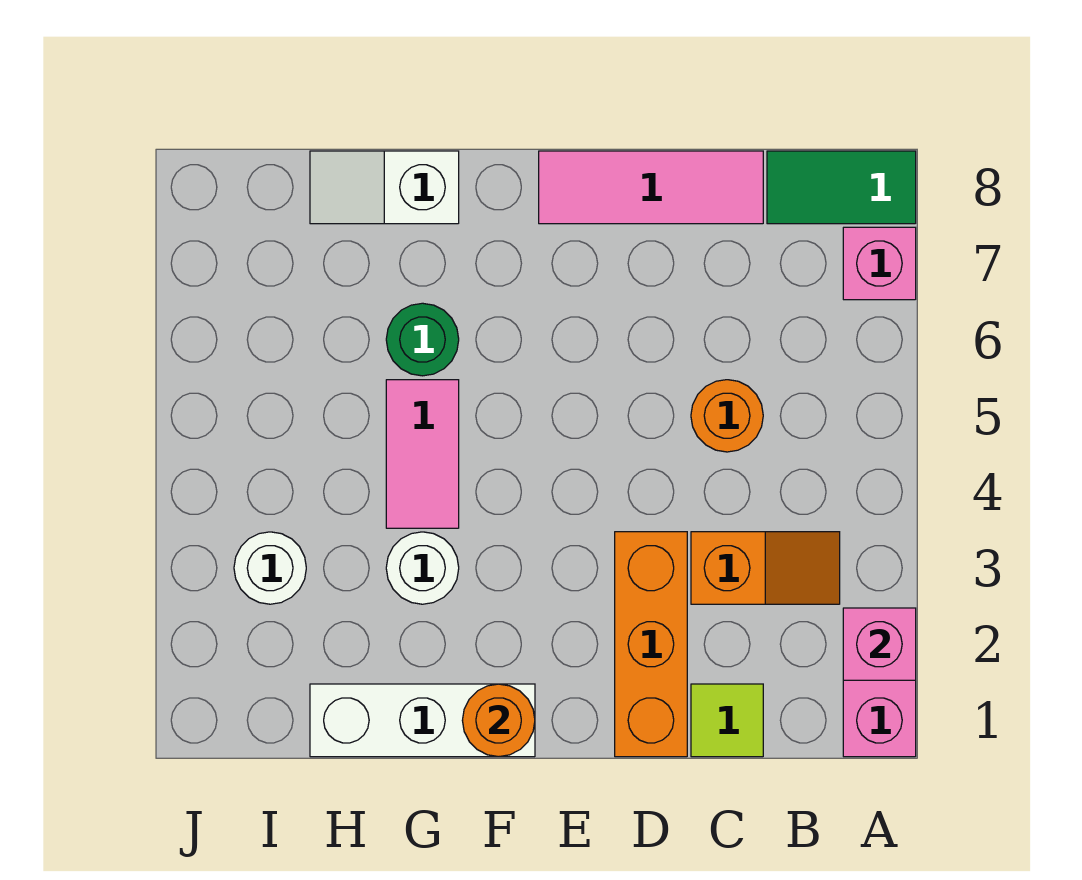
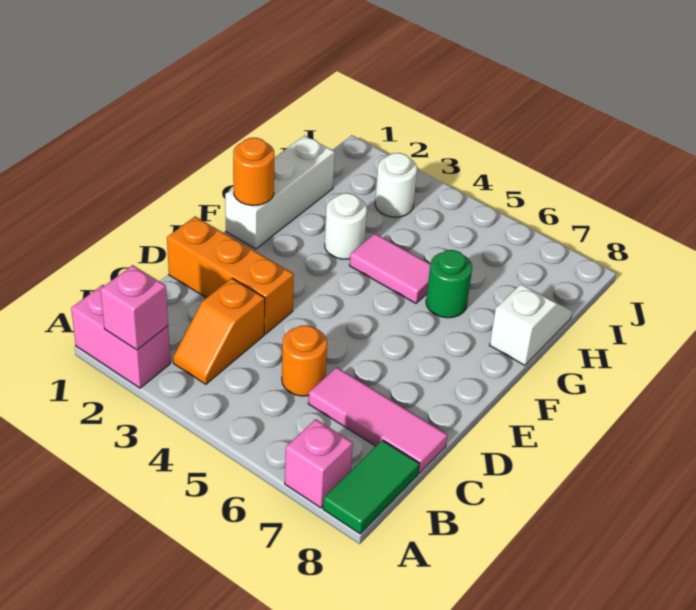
lime 1x1 tile [691,684,763,757] -> none
pink 1x3 tile [539,151,763,224] -> pink 1x3 tile turned to [308,367,448,473]

